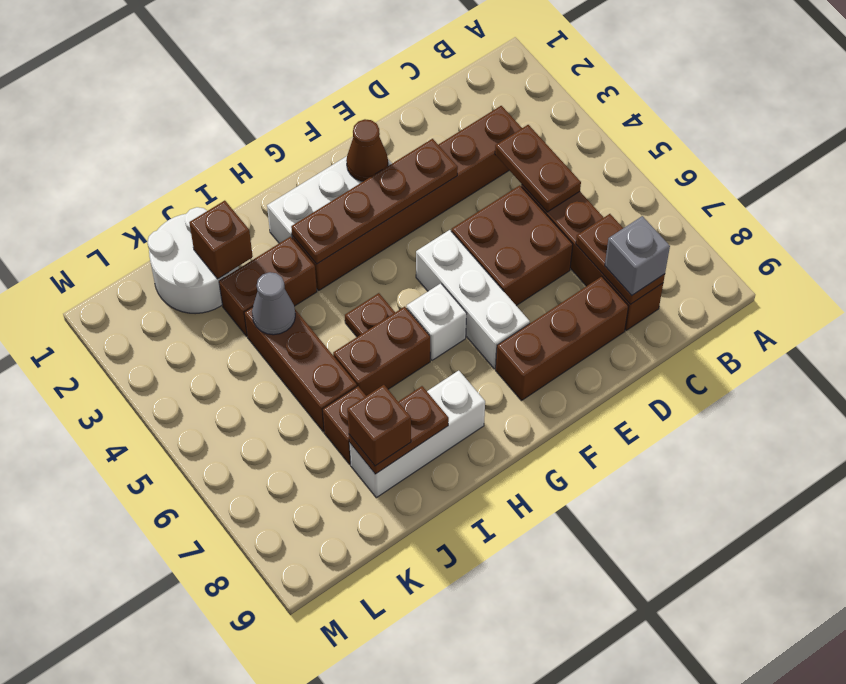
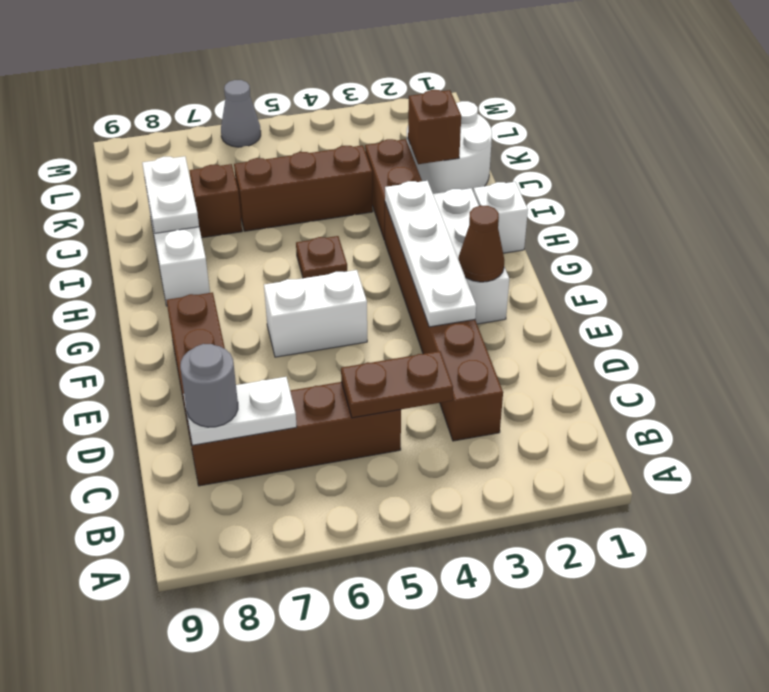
brown 1x2 plate [576,214,665,304] -> white 1x2 plate [184,377,297,445]
grey 1x1 brick [605,216,670,295] -> grey 1x1 round brick [180,344,238,427]
brown 2x2 brick [451,185,573,306] -> none
brown 1x4 plate [291,139,458,264] -> white 1x4 plate [385,181,476,327]
white 1x3 brick [416,230,530,369] -> white 1x2 brick [264,270,367,357]
white 1x1 brick [407,283,467,360] -> white 1x1 brick moved to [473,182,528,253]
brown 1x2 brick [333,307,430,396] -> none
brown 1x2 plate [349,386,449,474] -> white 1x2 plate [142,156,199,233]
grey 1x1 cone [252,272,295,335] -> grey 1x1 cone moved to [221,80,261,147]
brown 1x1 brick [347,385,411,466] -> none

